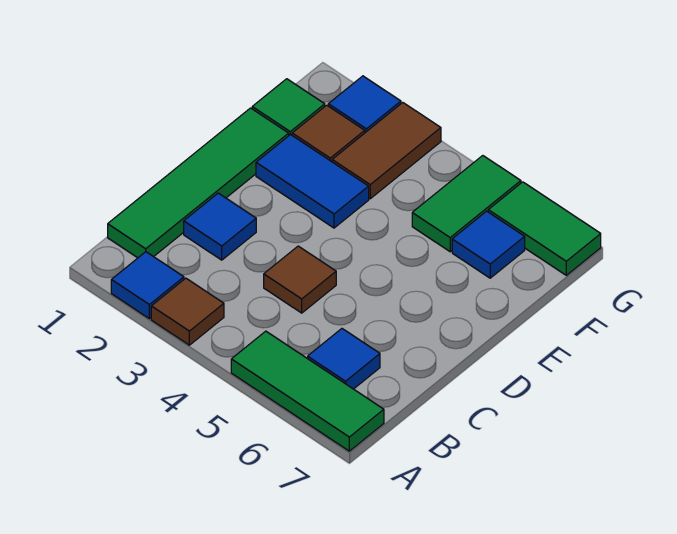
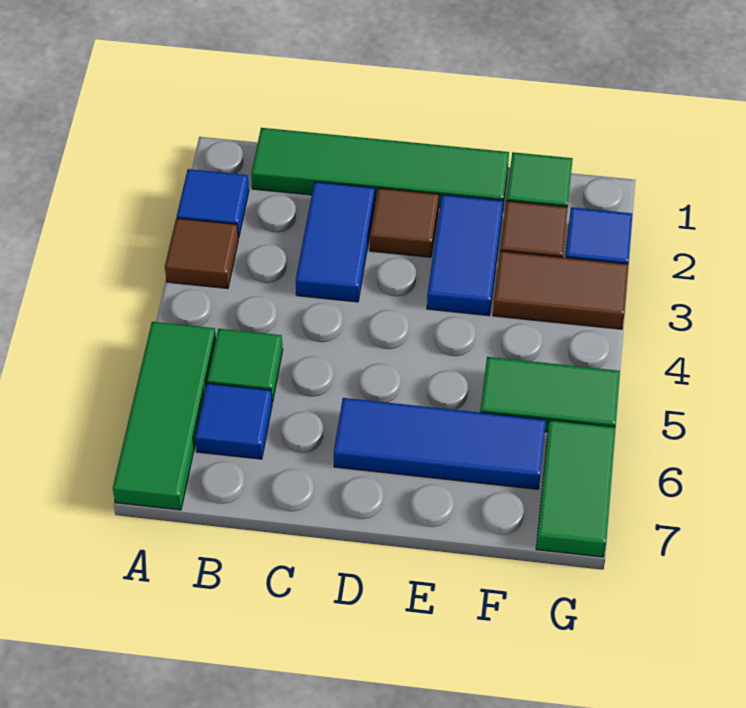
none -> green 1x1 tile [207,329,283,402]
blue 1x1 tile [184,193,256,260] -> blue 1x2 tile [296,182,375,302]
brown 1x1 tile [264,246,336,313] -> brown 1x1 tile moved to [370,188,439,257]
blue 1x1 tile [452,211,525,278] -> blue 1x3 tile [334,398,546,489]

